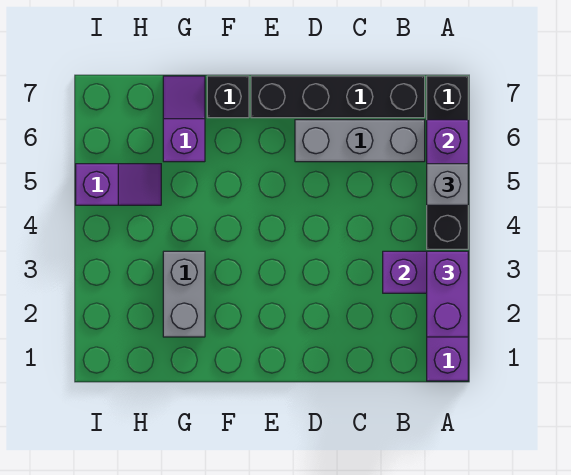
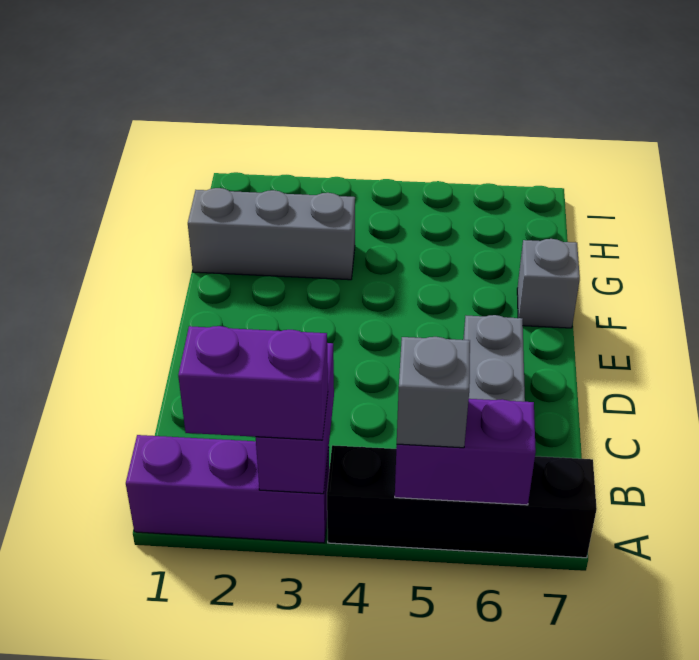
black 1x4 brick [251,76,425,118] -> none
black 1x1 brick [207,76,249,118] -> grey 1x1 brick [517,239,580,328]
grey 1x2 brick [163,251,205,337] -> grey 1x3 brick [188,188,355,280]
purple 1x2 slope [163,76,205,162] -> none
purple 1x2 slope [76,164,161,205] -> none

